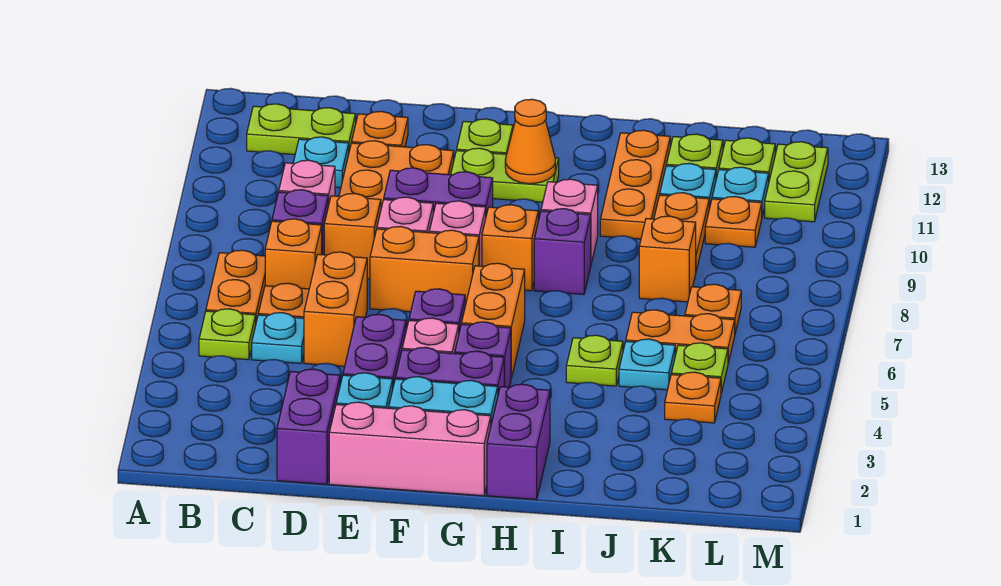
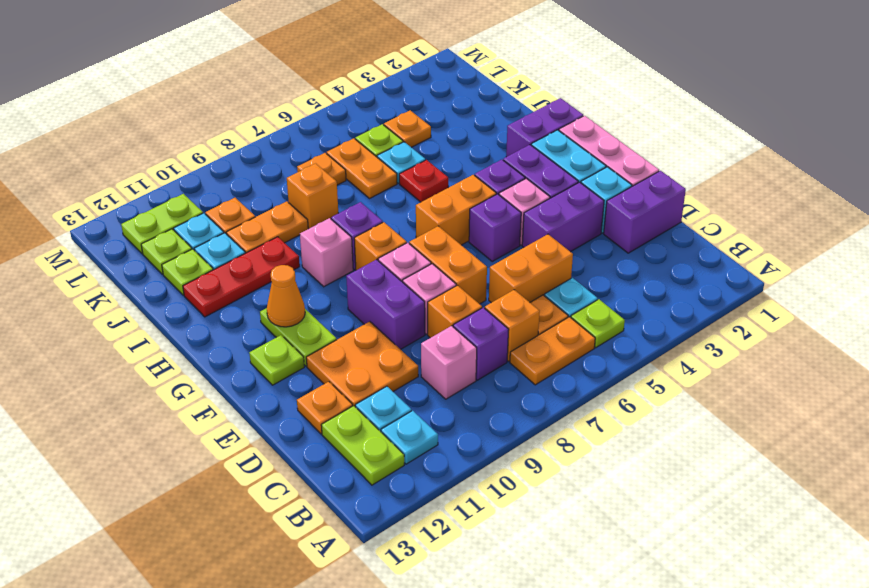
none -> cyan 1x1 plate [381,411,438,464]
lime 1x1 plate [566,335,623,386] -> red 1x1 plate [399,160,448,202]
orange 1x3 plate [600,130,670,239] -> red 1x3 plate [183,237,300,317]

